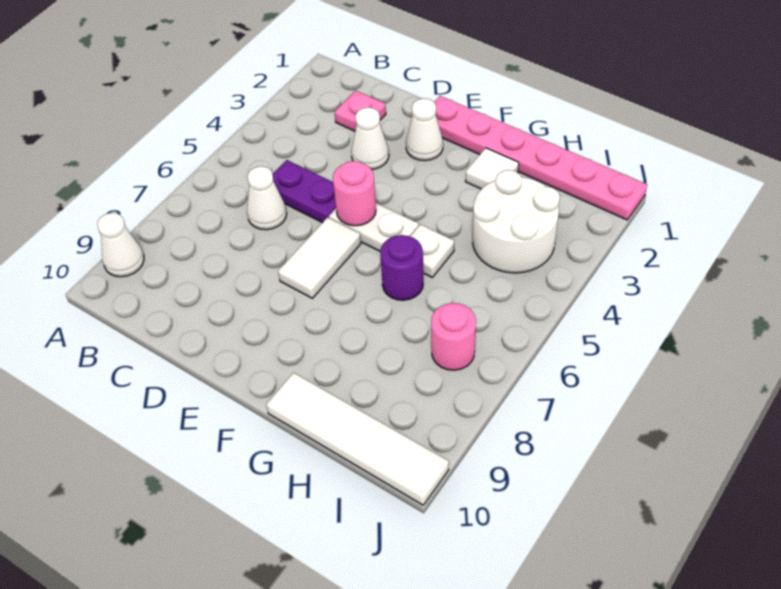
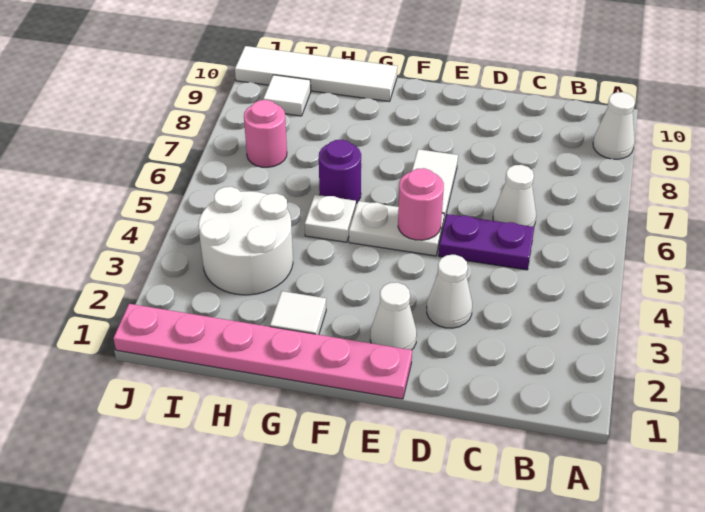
pink 1x1 plate [335,90,386,131] -> none
none -> white 1x1 tile [263,75,311,116]

